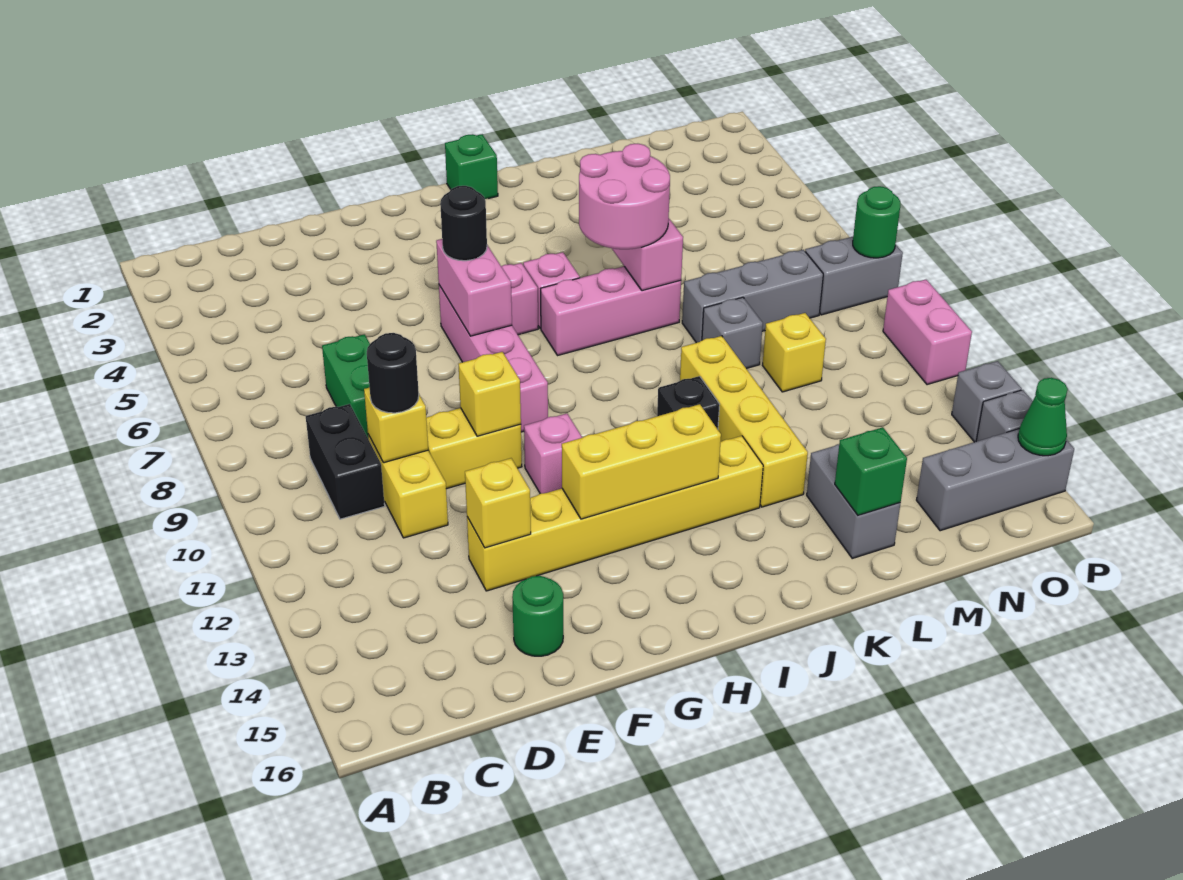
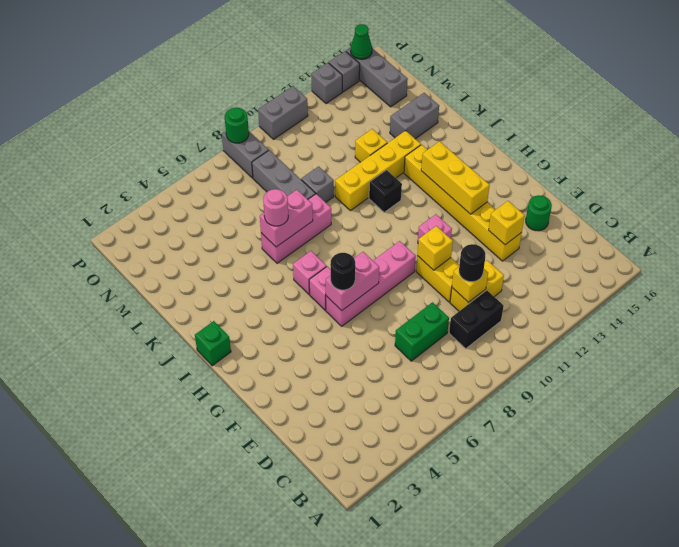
pink 1x3 brick [541,267,681,356] -> pink 1x3 brick turned to [261,194,331,263]
pink 2x2 round brick [579,144,670,249] -> pink 1x1 round brick [263,189,288,226]
green 1x1 brick [835,427,907,515] -> none
yellow 1x1 brick [762,313,826,392] -> yellow 1x1 brick moved to [355,129,387,162]
pink 1x2 brick [883,280,972,385] -> grey 1x2 brick [258,86,308,139]

